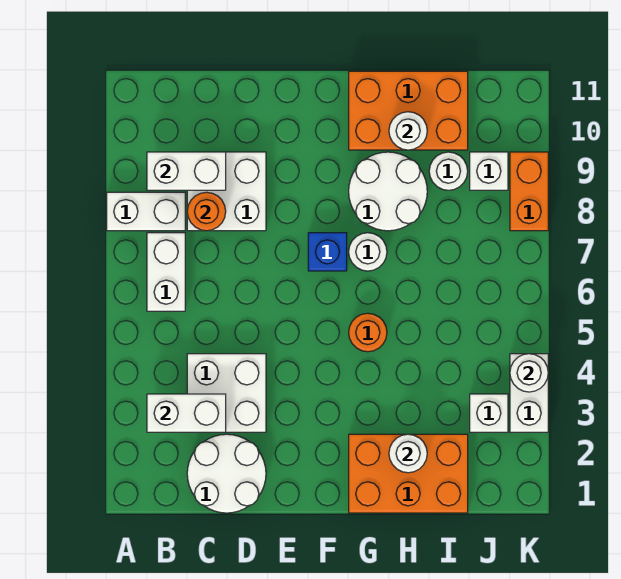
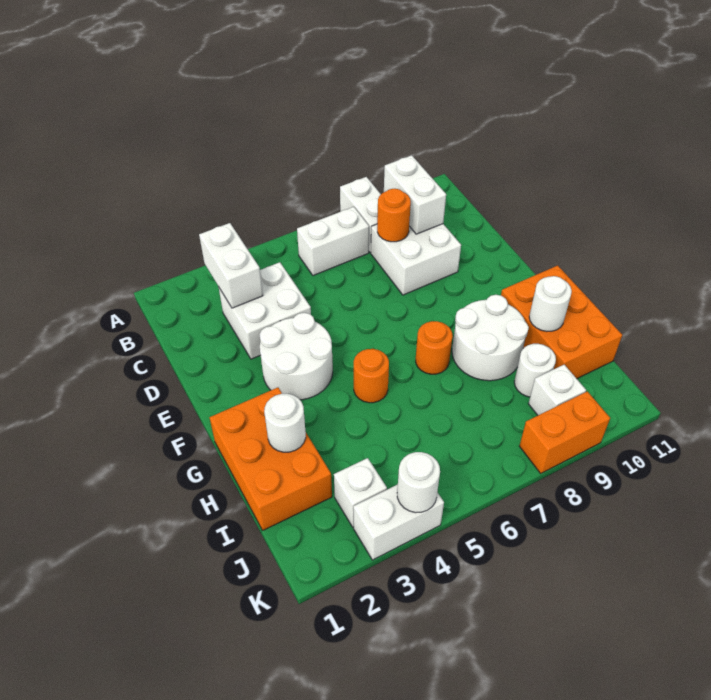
white 2x2 round brick [187,434,266,513] -> white 2x2 round brick moved to [259,313,333,400]
blue 1x1 brick [308,233,347,271] -> none
white 1x1 round brick [349,233,387,271] -> orange 1x1 round brick [416,321,453,374]

